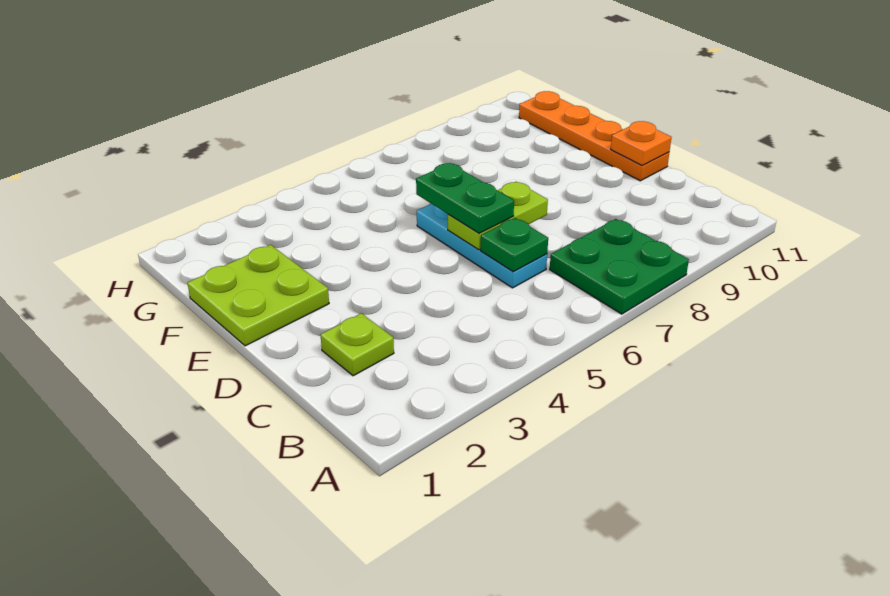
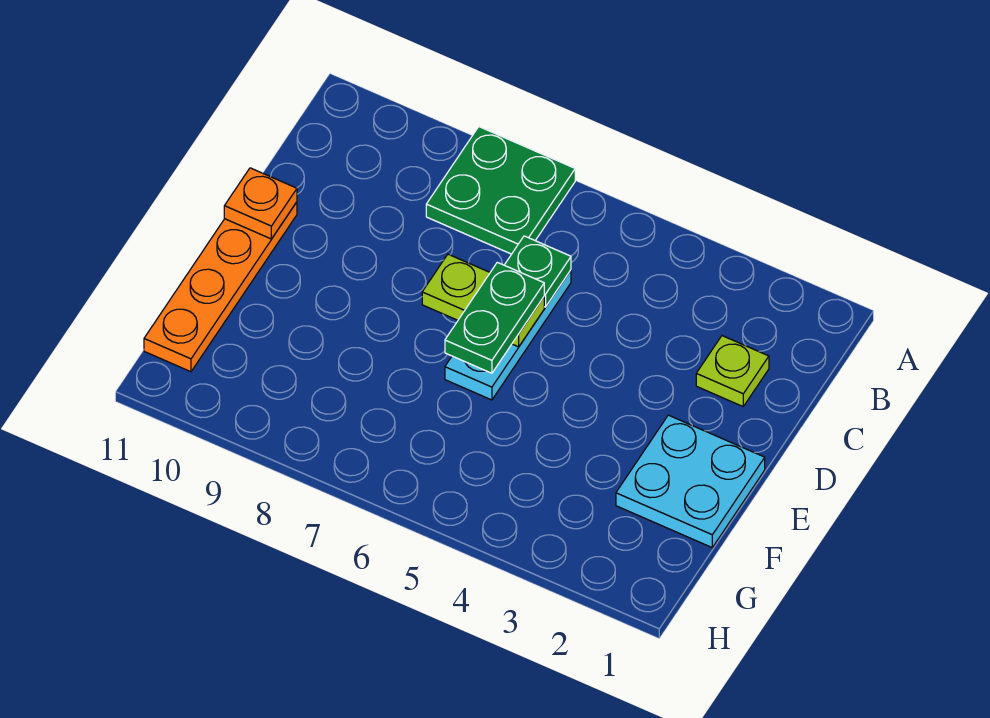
lime 2x2 plate [188,245,329,346] -> cyan 2x2 plate [616,415,765,547]

